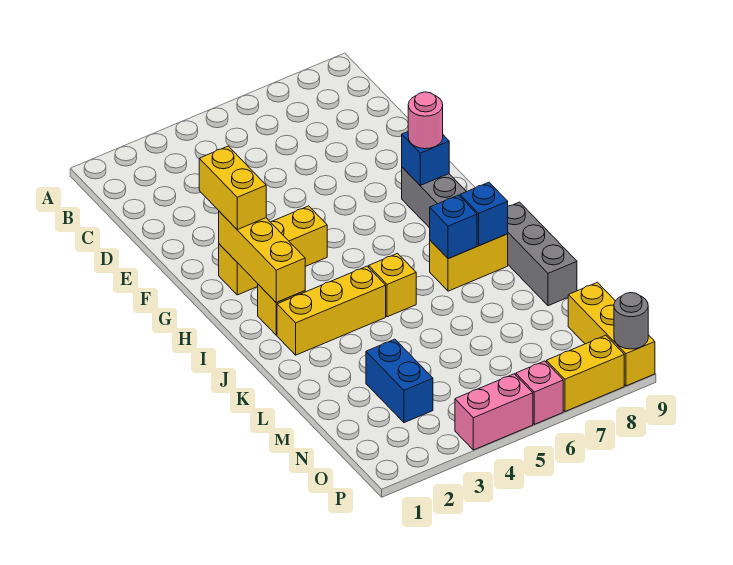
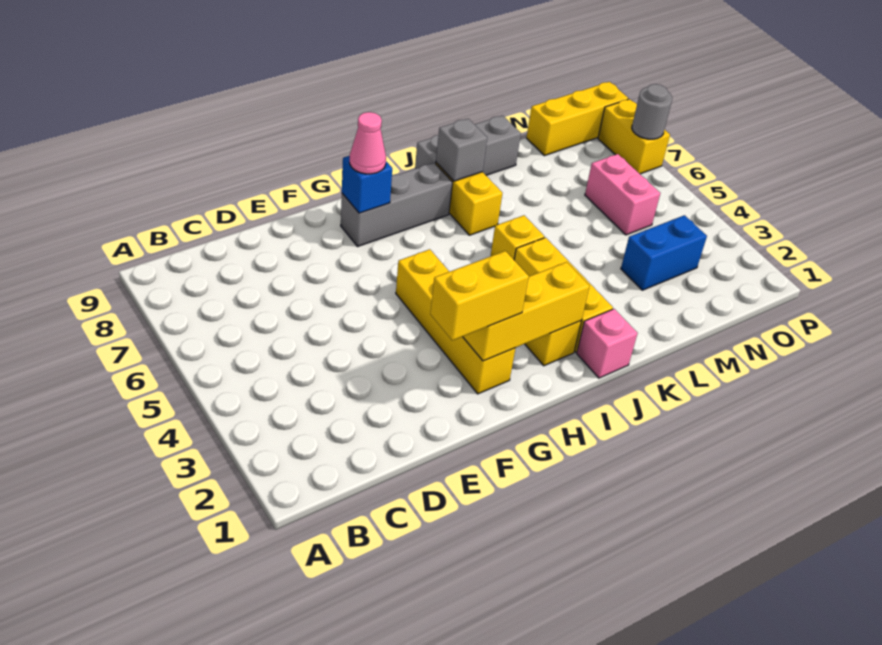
yellow 1x3 brick [219,206,327,295] -> yellow 1x4 brick [396,249,515,394]
pink 1x1 round brick [408,92,443,149] -> pink 1x1 cone [350,112,386,174]
blue 1x1 brick [430,195,477,259] -> none
blue 1x1 brick [460,182,508,246] -> grey 1x1 brick [436,119,487,181]
pink 1x2 brick [455,374,533,450] -> pink 1x2 brick moved to [585,154,660,235]
pink 1x1 brick [516,361,563,424] -> pink 1x1 brick moved to [577,309,638,378]
grey 1x1 round brick [614,293,648,349] -> grey 1x1 round brick moved to [632,84,672,139]

